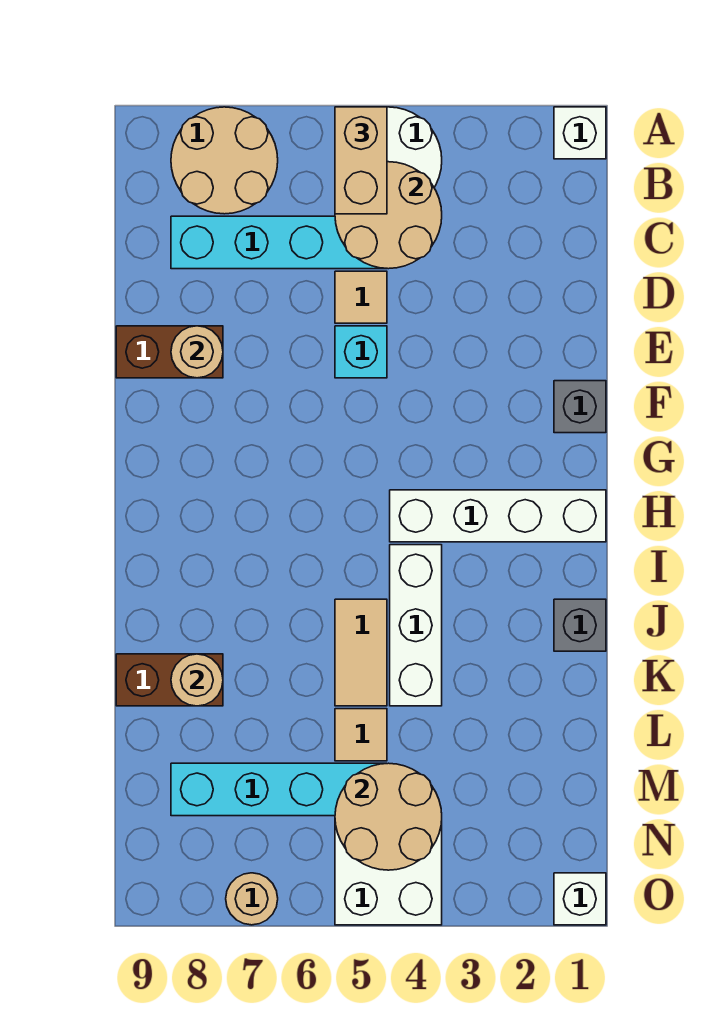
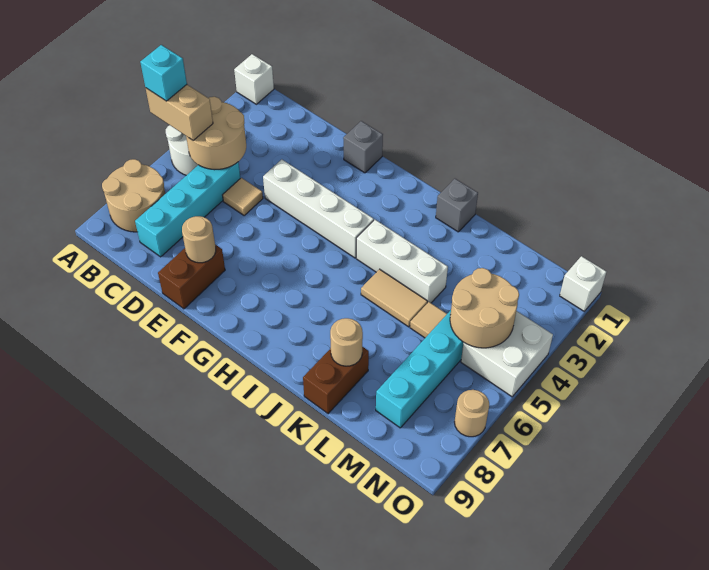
cyan 1x1 brick [335,326,387,378] -> cyan 1x1 brick moved to [140,45,187,101]
white 1x4 brick [390,490,606,542] -> white 1x4 brick turned to [263,159,374,258]

